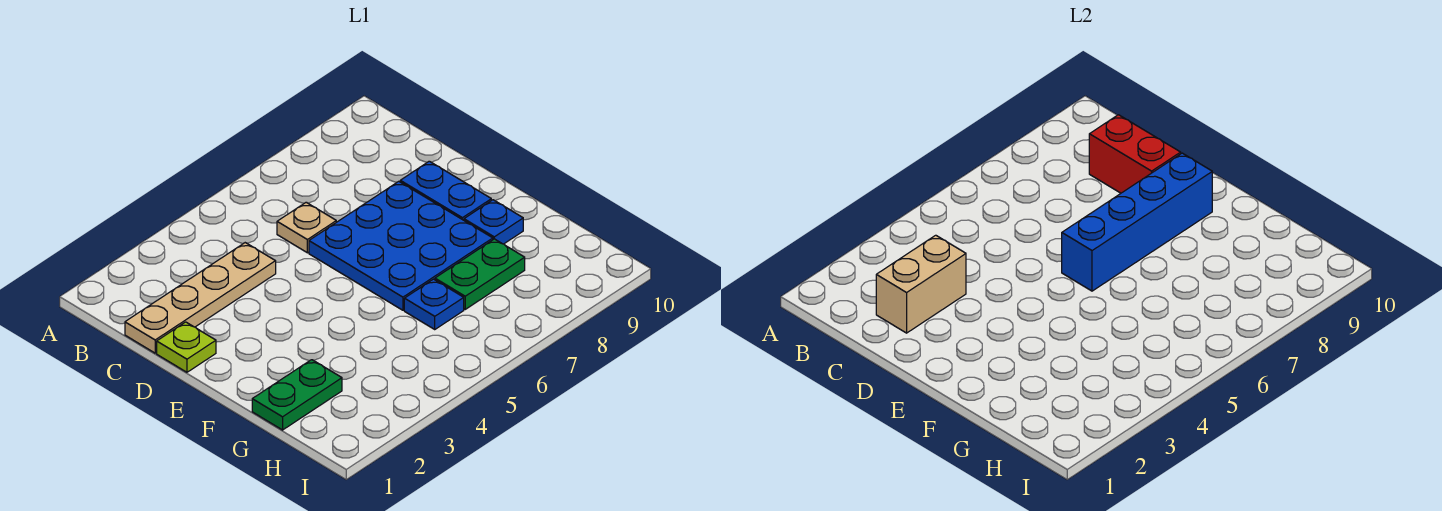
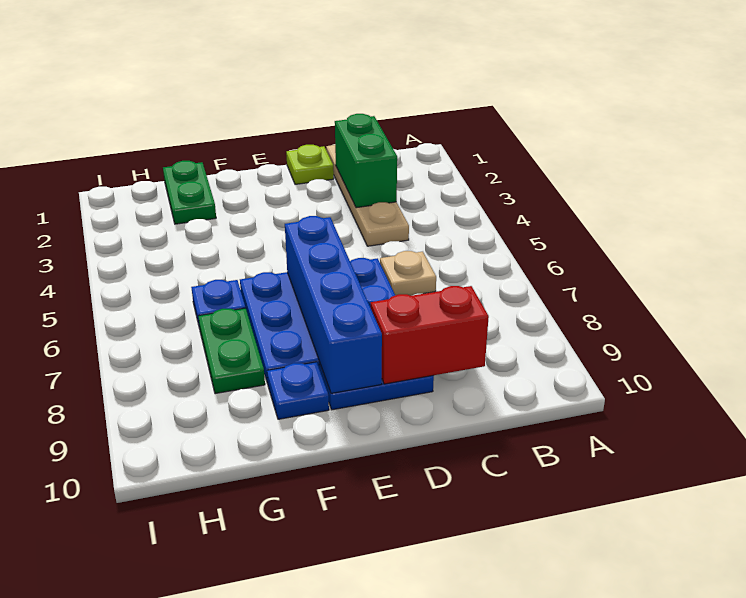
tan 1x2 brick [876,235,966,333] -> green 1x2 brick [335,114,397,208]

